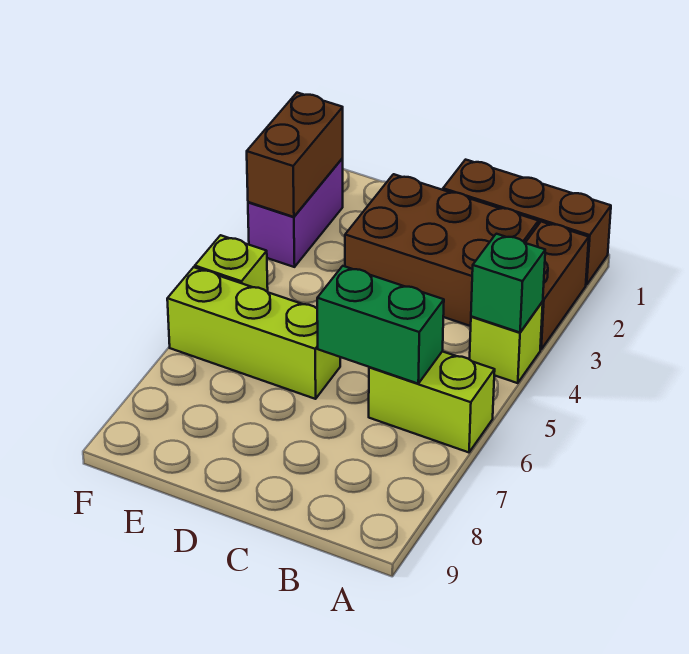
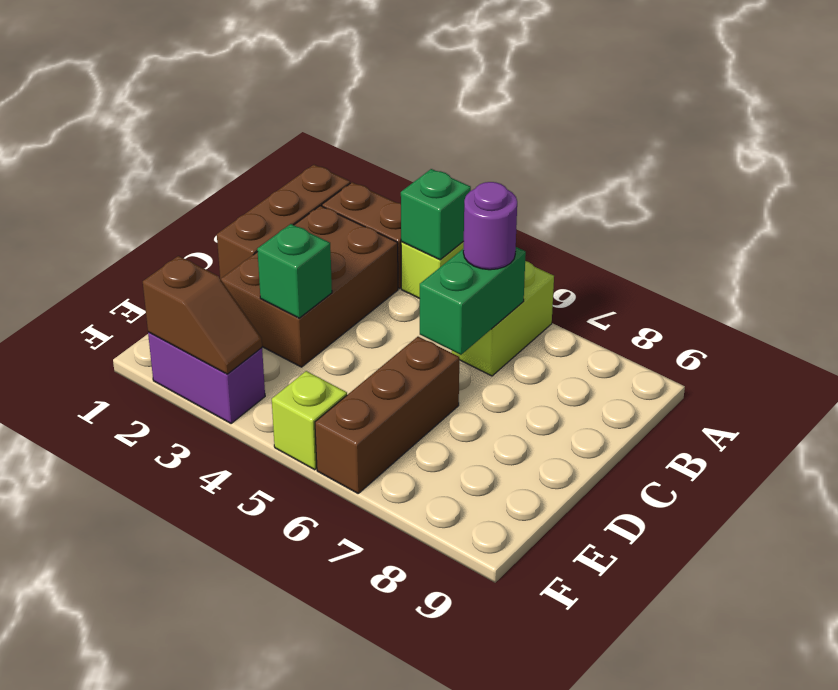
none -> purple 1x1 round brick [463,182,517,270]
none -> green 1x1 brick [257,224,332,318]
lime 1x3 brick [167,267,340,399] -> brown 1x3 brick [315,337,459,493]
brown 1x2 brick [247,93,343,217] -> brown 1x2 slope [143,256,262,374]

